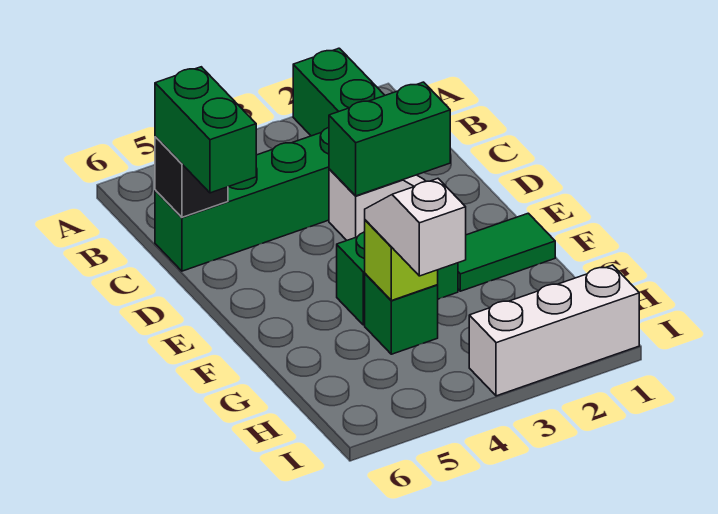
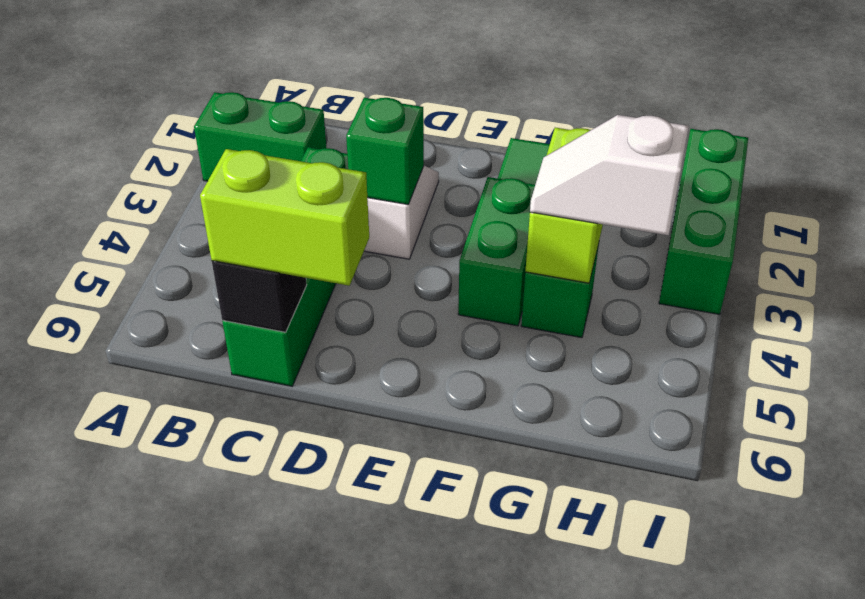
green 1x2 brick [155,67,256,193] -> lime 1x2 brick [200,149,369,286]
green 1x2 brick [329,82,450,196] -> green 1x1 brick [346,98,424,205]
lime 1x1 brick [365,220,438,301] -> lime 1x2 brick [525,128,603,283]
white 1x3 brick [469,265,639,396] -> green 1x3 brick [659,129,748,315]

